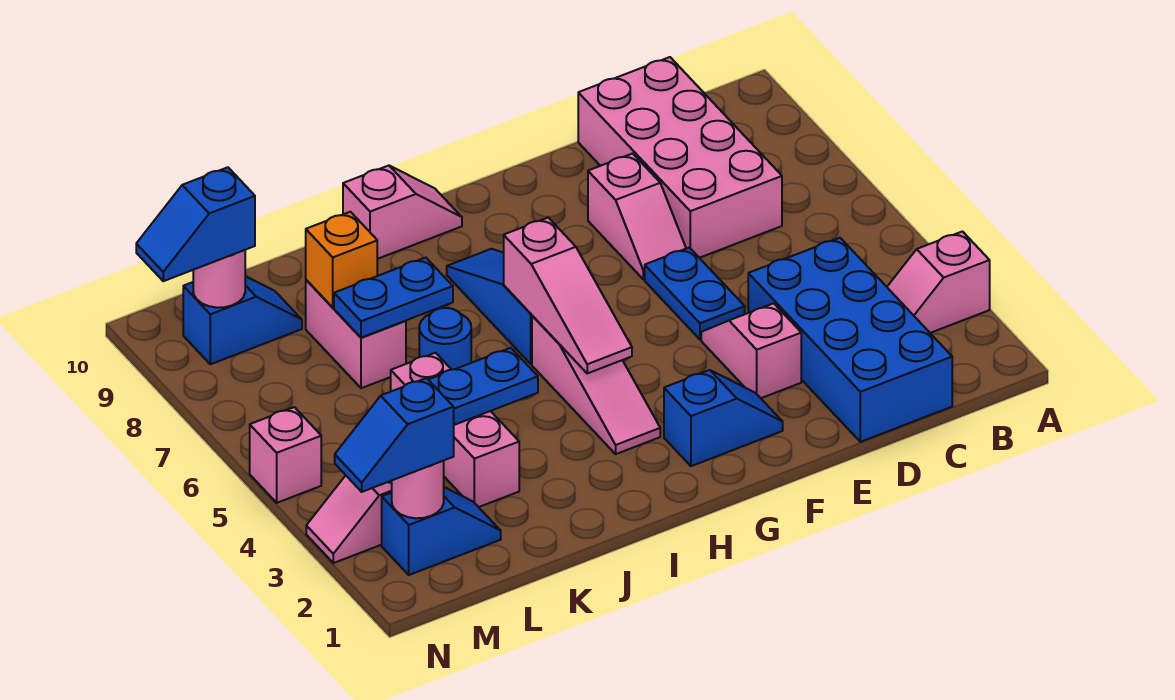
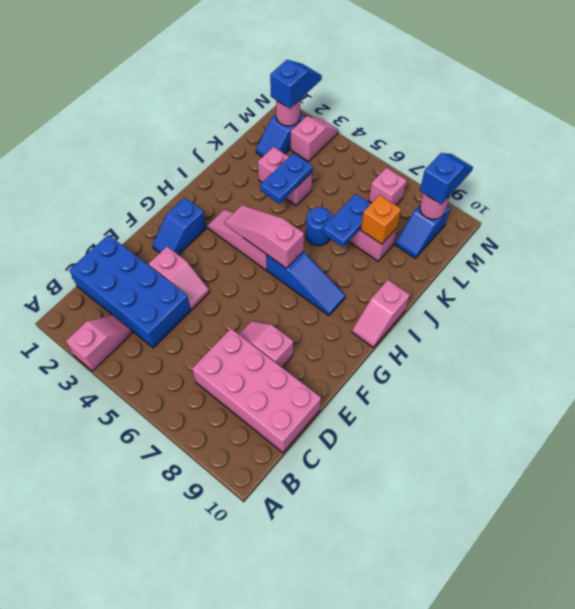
blue 1x2 plate [645,248,745,340] -> none
pink 1x3 brick [391,353,519,507] -> pink 1x2 brick [258,147,312,205]
pink 1x1 brick [250,407,321,503] -> pink 1x1 brick moved to [369,168,406,205]

